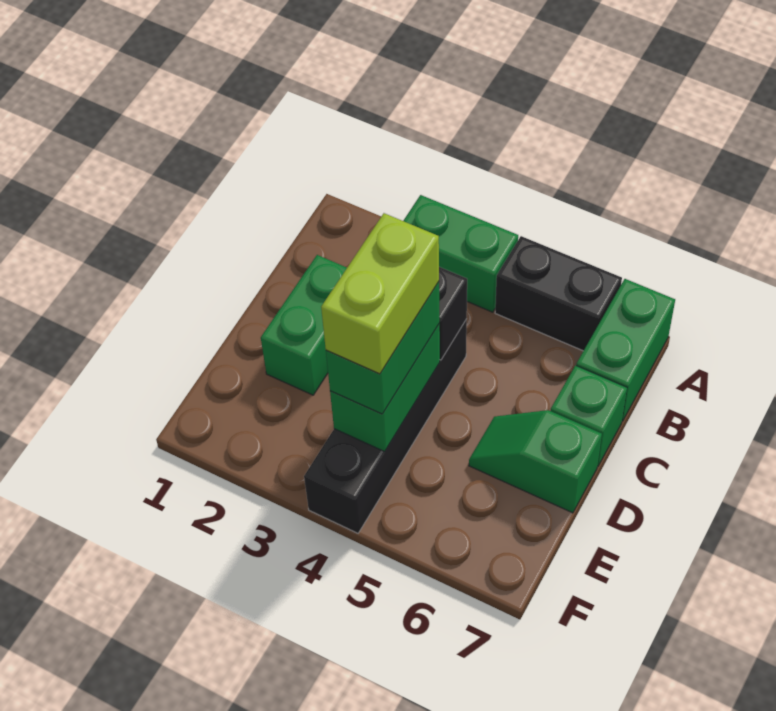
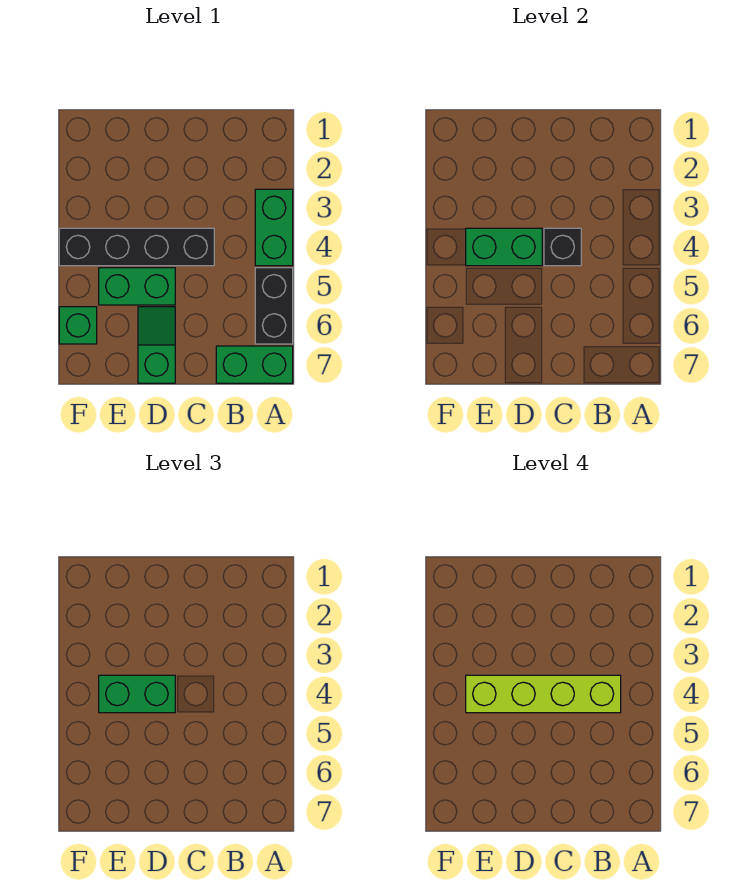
green 1x2 brick [261,255,347,395] -> green 1x2 brick moved to [99,268,175,305]
green 1x1 brick [551,366,627,466] -> green 1x1 brick moved to [59,307,97,344]
lime 1x2 brick [321,213,439,374] -> lime 1x4 brick [466,675,621,713]

